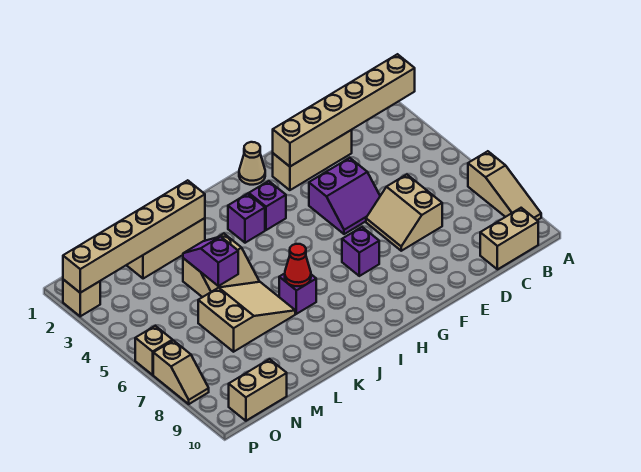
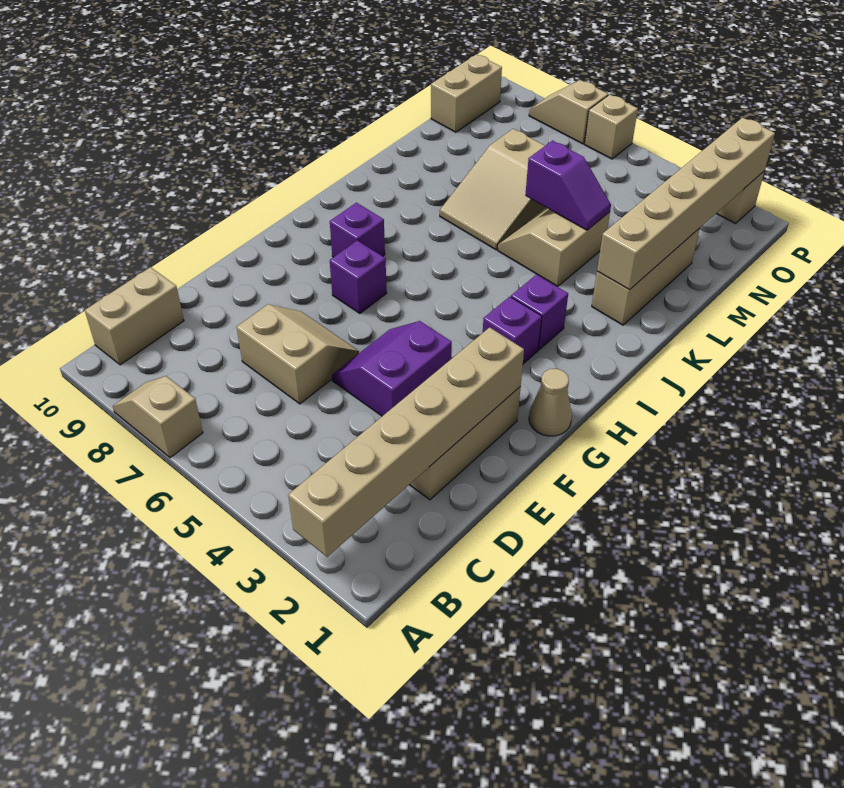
tan 1x3 slope [468,151,541,220] -> tan 1x2 slope [113,376,203,458]
purple 1x1 brick [279,273,316,314] -> purple 1x1 brick moved to [330,203,385,257]
red 1x1 cone [285,244,311,286] -> none

